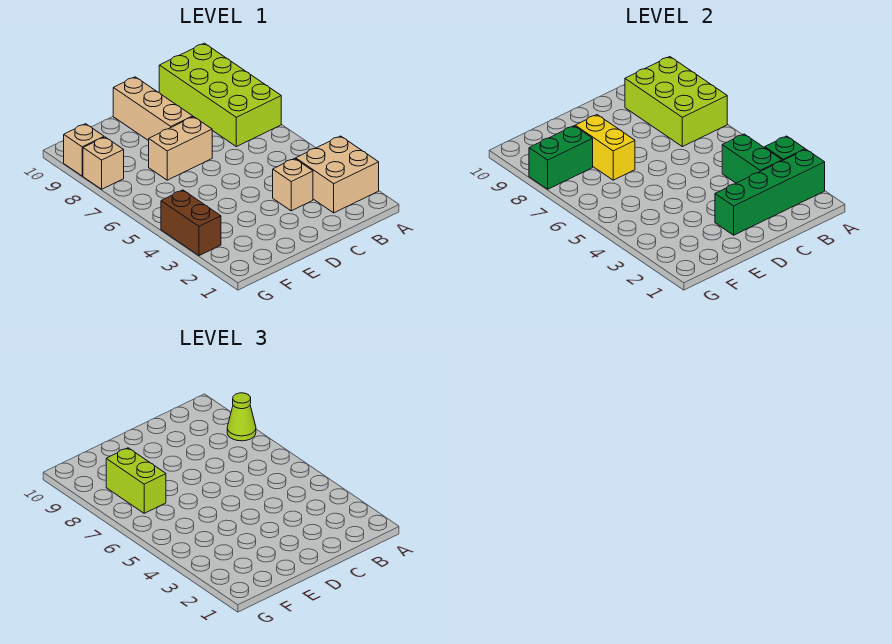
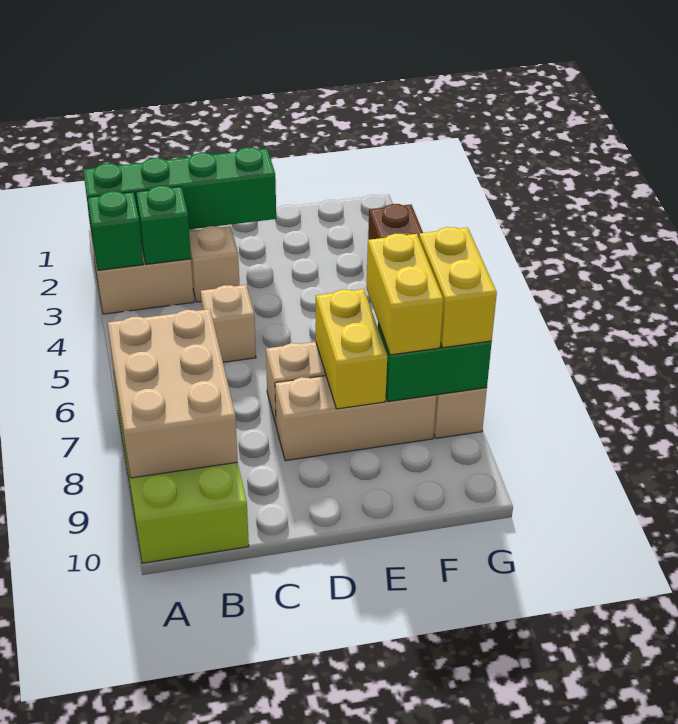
lime 2x3 brick [625,57,727,147] -> tan 2x3 brick [108,309,238,478]
lime 1x1 cone [227,393,256,441] -> none
green 1x2 brick [722,134,782,183] -> green 1x1 brick [136,186,191,264]
tan 1x3 brick [113,77,193,141] -> tan 1x3 brick turned to [275,376,436,461]
lime 1x2 brick [106,448,166,513] -> yellow 1x2 brick [366,234,443,355]
none -> yellow 1x2 brick [419,227,497,348]
tan 1x1 brick [64,124,104,176] -> tan 1x1 brick moved to [201,285,256,362]

